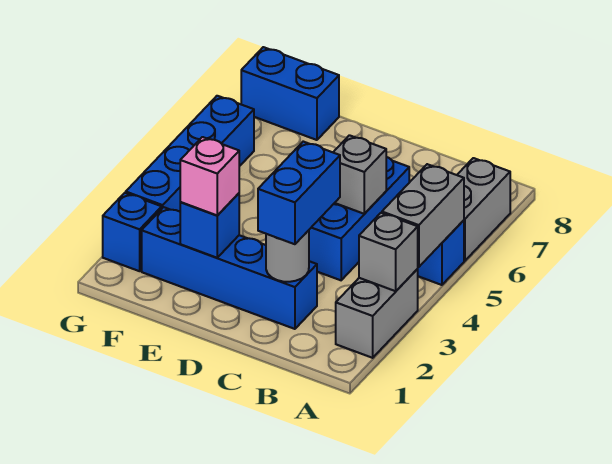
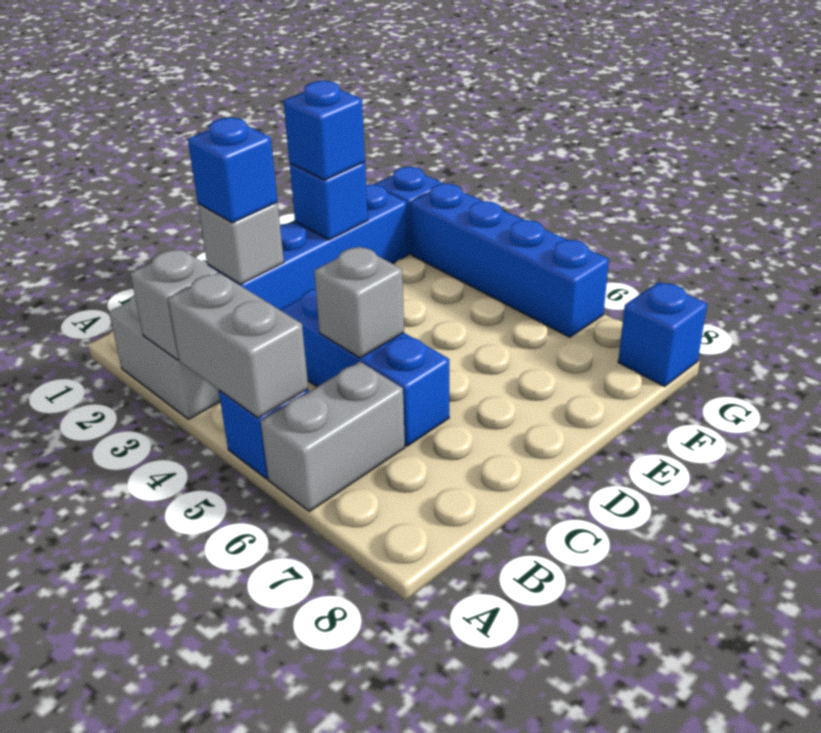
grey 1x2 brick [457,158,510,261] -> grey 1x2 brick turned to [261,362,405,511]
grey 1x1 round brick [266,230,309,282] -> grey 1x1 brick [198,202,284,284]
blue 1x2 brick [258,142,340,244] -> blue 1x1 brick [188,118,278,223]
pink 1x1 brick [180,137,239,215] -> blue 1x1 brick [283,81,365,180]
blue 1x2 brick [241,47,339,140] -> blue 1x1 brick [618,282,707,386]

